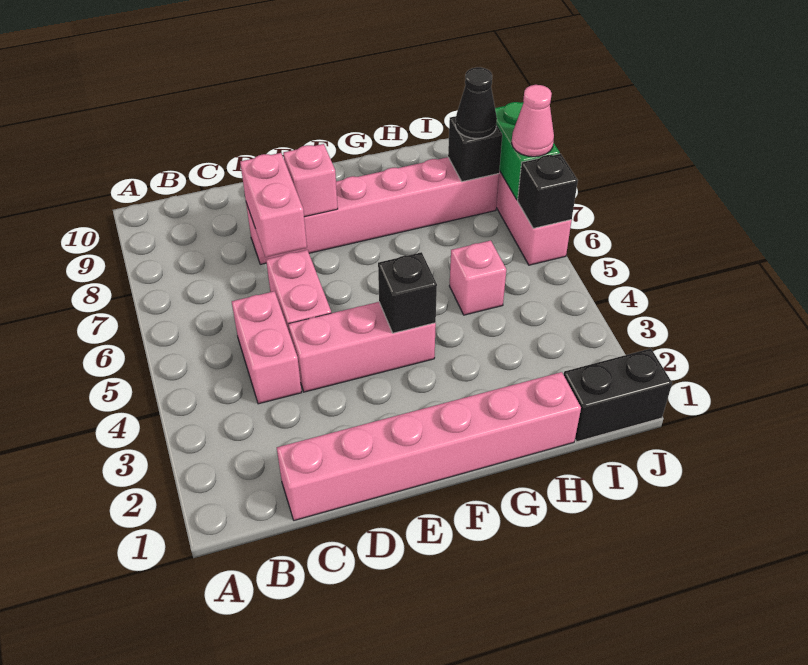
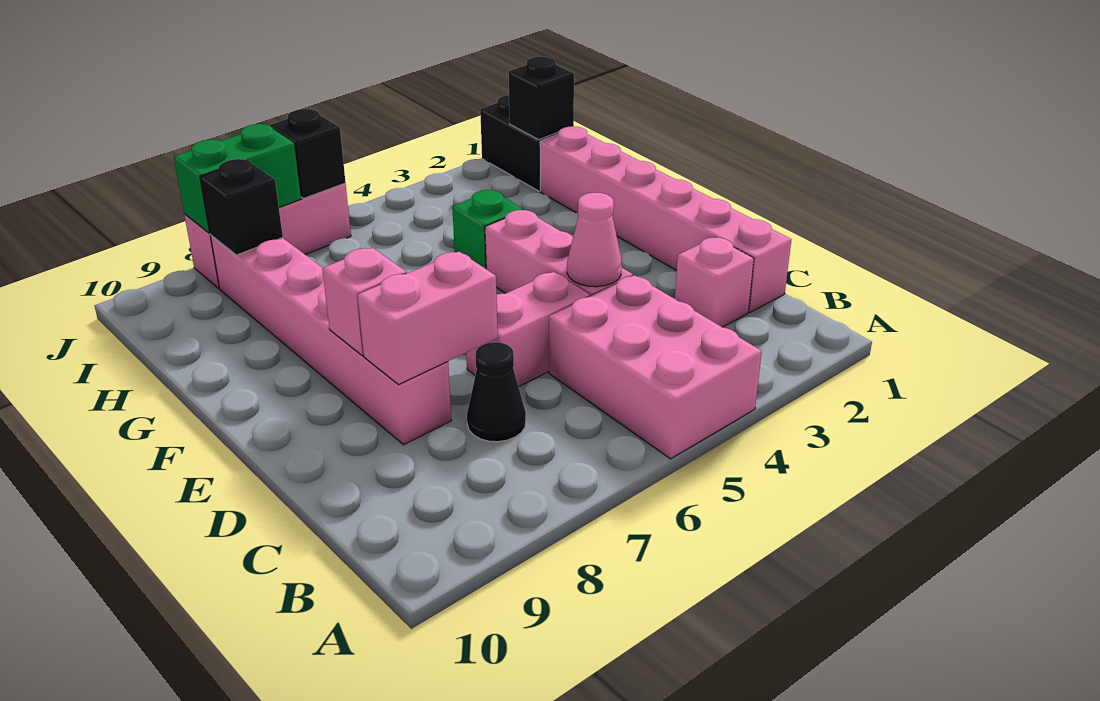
pink 1x2 brick [232,291,302,404] -> pink 2x3 brick [549,275,762,459]
black 1x1 brick [378,252,437,333] -> black 1x1 brick moved to [509,57,574,140]
none -> green 1x1 brick [452,190,523,269]
pink 1x1 brick [450,240,506,315] -> pink 1x1 brick moved to [675,237,754,327]
black 1x1 cone [455,67,497,139] -> black 1x1 cone moved to [467,342,526,442]
pink 1x1 cone [512,85,554,157] -> pink 1x1 cone moved to [567,193,622,287]

